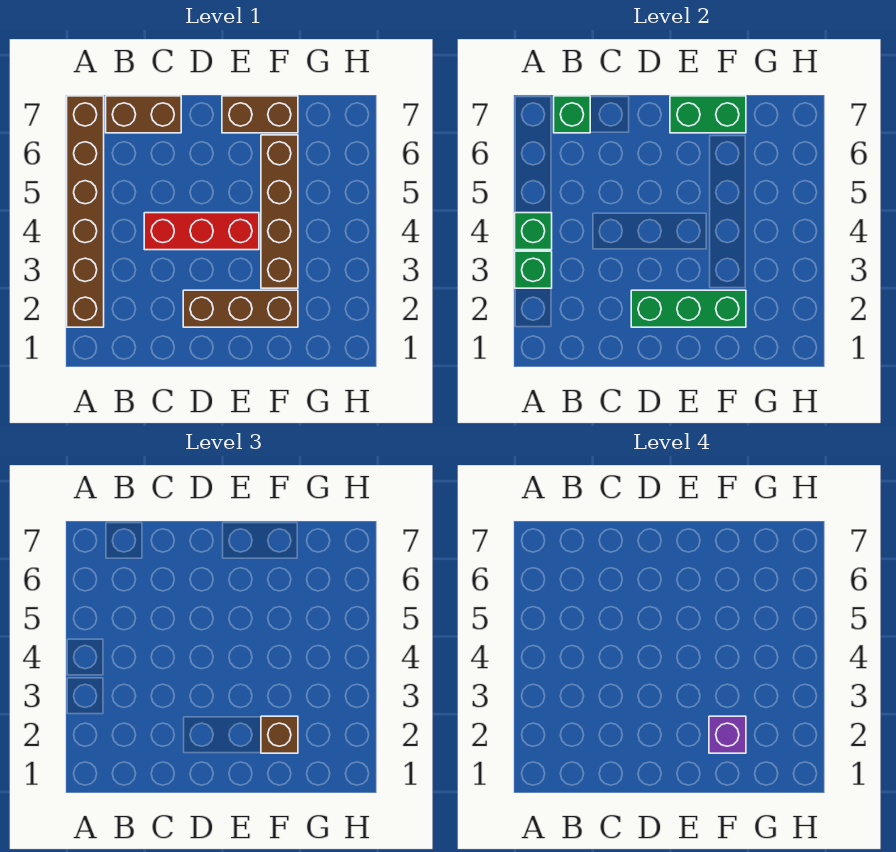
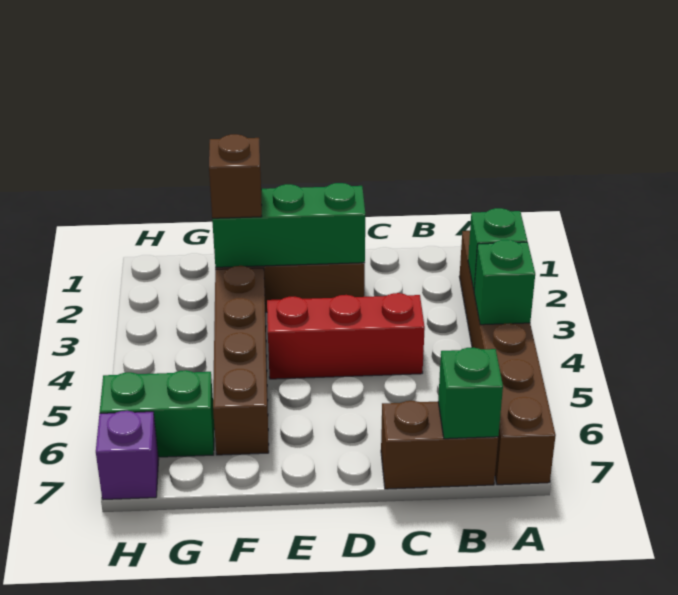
brown 1x2 brick [222,96,298,133] -> none
green 1x2 brick [670,96,746,133] -> green 1x2 brick moved to [100,370,214,457]
purple 1x1 brick [709,716,746,753] -> purple 1x1 brick moved to [96,411,159,500]

